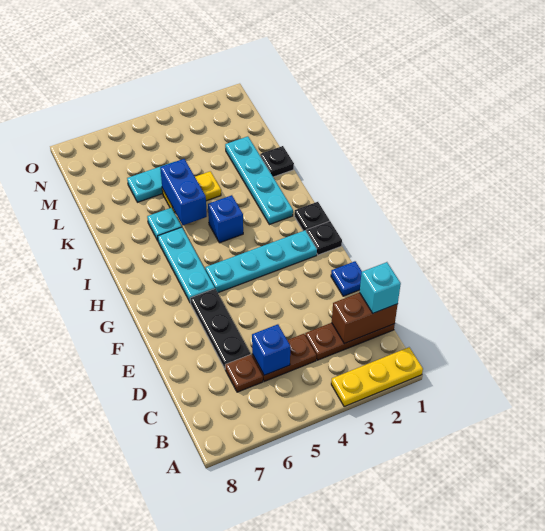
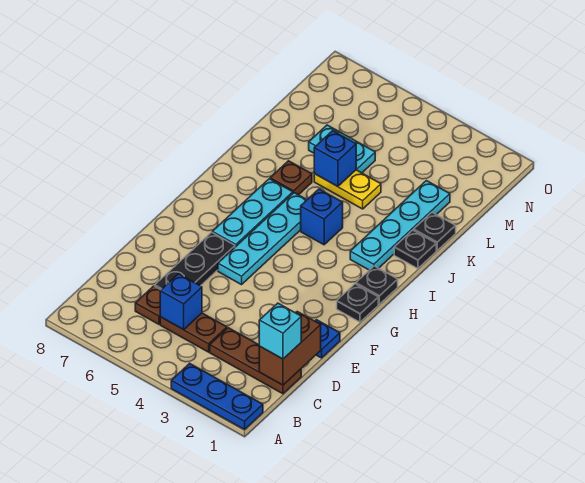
yellow 1x3 plate [331,347,423,407] -> blue 1x3 plate [171,363,263,430]
brown 1x2 brick [332,293,398,344] -> brown 1x2 brick turned to [259,312,321,385]
cyan 1x4 plate [205,230,317,293] -> cyan 1x4 plate turned to [218,193,307,285]
none -> black 1x1 plate [394,230,436,269]
blue 1x2 brick [160,159,207,225] -> blue 1x1 brick [314,131,356,187]
cyan 1x1 plate [147,208,182,241] -> brown 1x1 plate [270,161,312,195]

